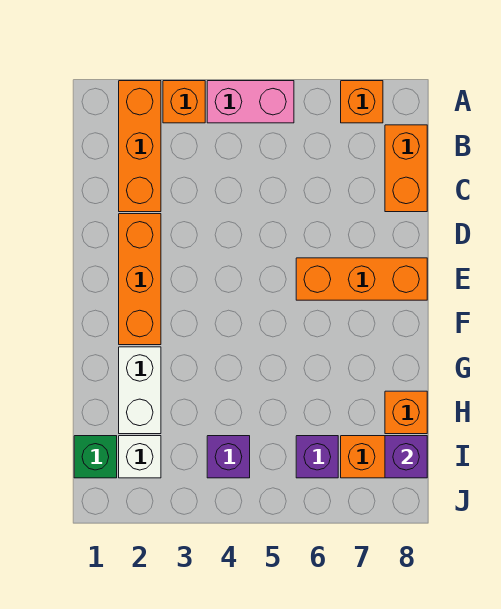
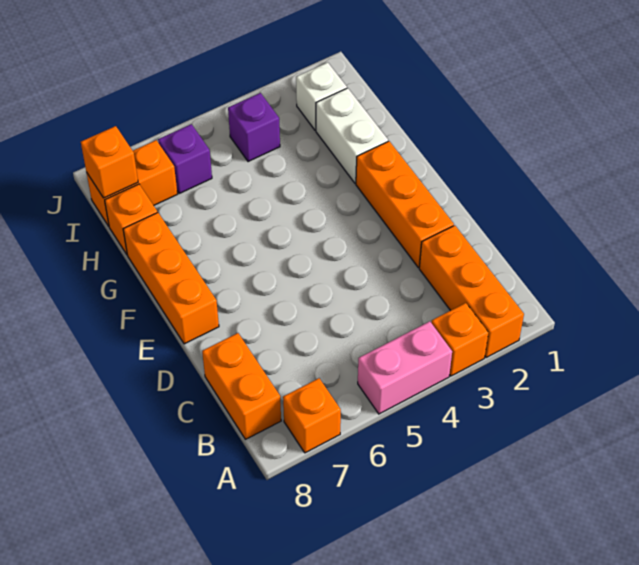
orange 1x3 brick [296,258,427,300] -> orange 1x3 brick turned to [123,212,219,344]
green 1x1 brick [74,436,117,478] -> none
purple 1x1 brick [385,436,427,478] -> orange 1x1 brick [81,126,138,198]

